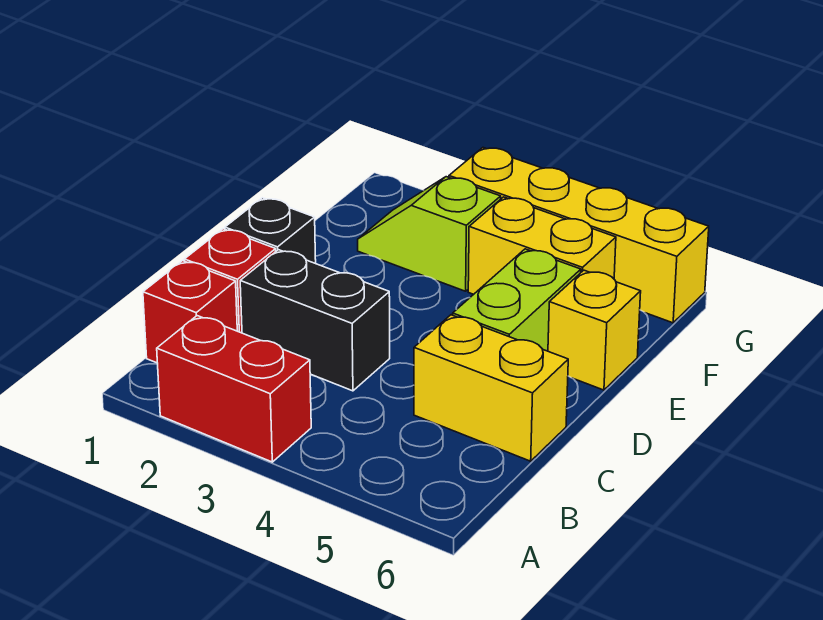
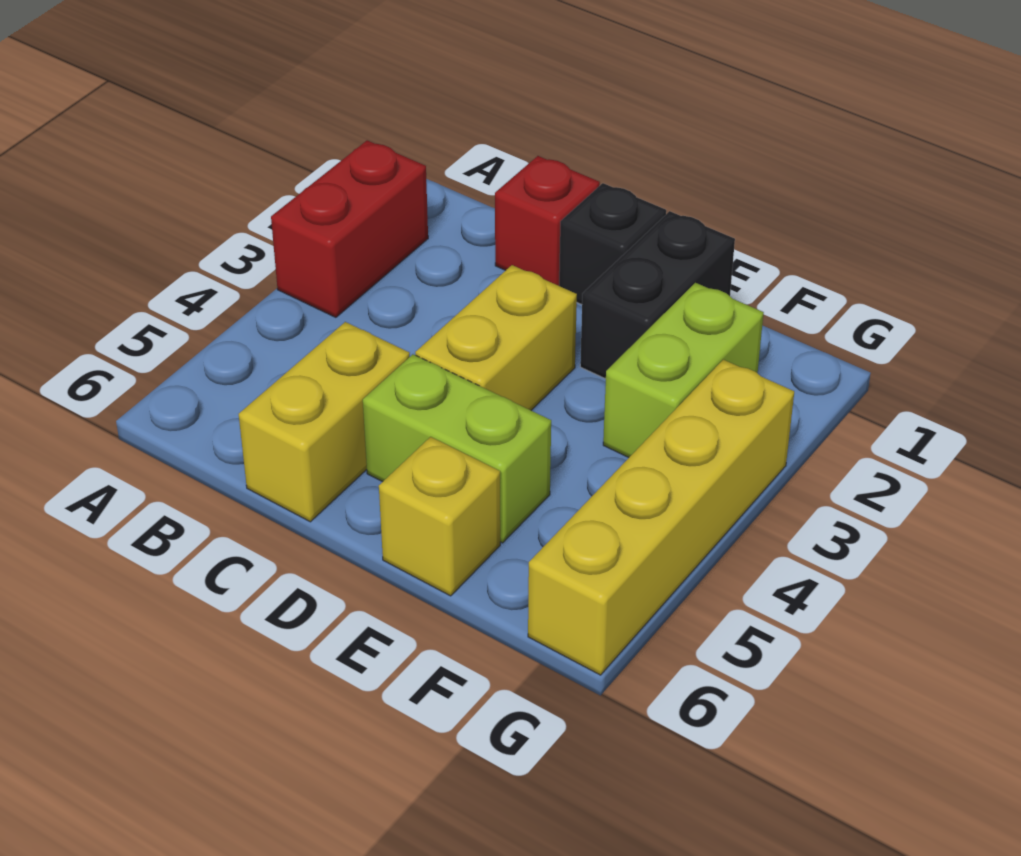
red 1x1 brick [143,261,237,363] -> none
black 1x2 brick [240,250,390,391] -> black 1x2 brick moved to [580,211,735,379]
lime 1x2 slope [358,177,501,291] -> lime 1x2 brick [603,283,764,457]
yellow 1x2 brick [468,197,616,294] -> yellow 1x2 brick moved to [415,265,577,410]

